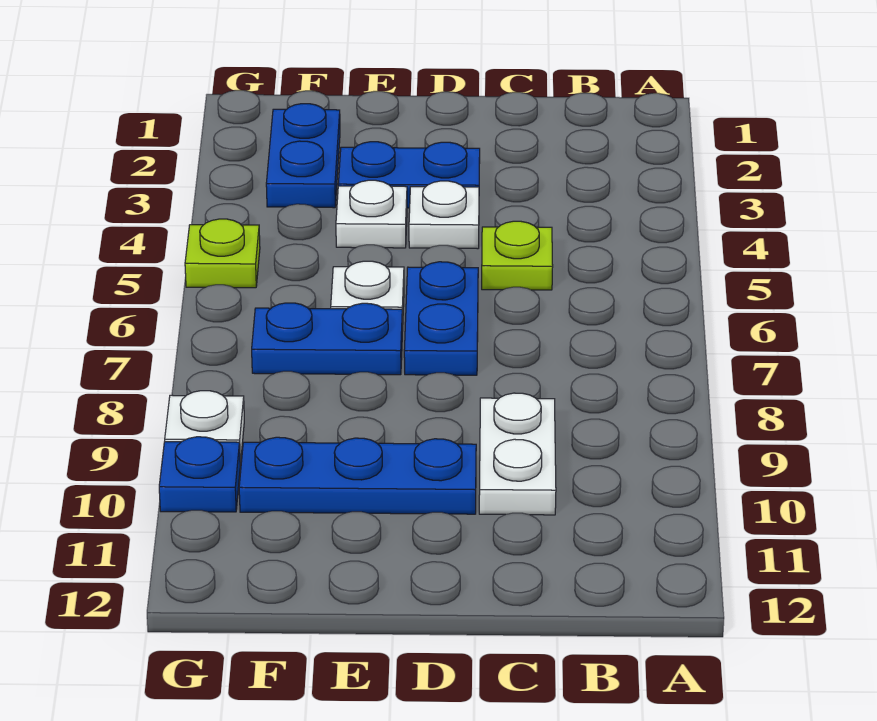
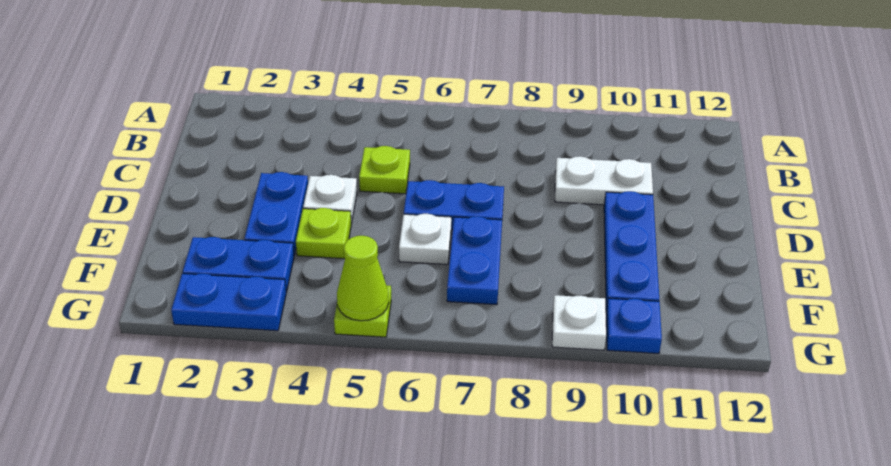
white 1x1 plate [336,180,407,248] -> lime 1x1 plate [296,208,351,259]
none -> blue 1x2 plate [171,274,286,331]
none -> lime 1x1 cone [337,236,389,321]

